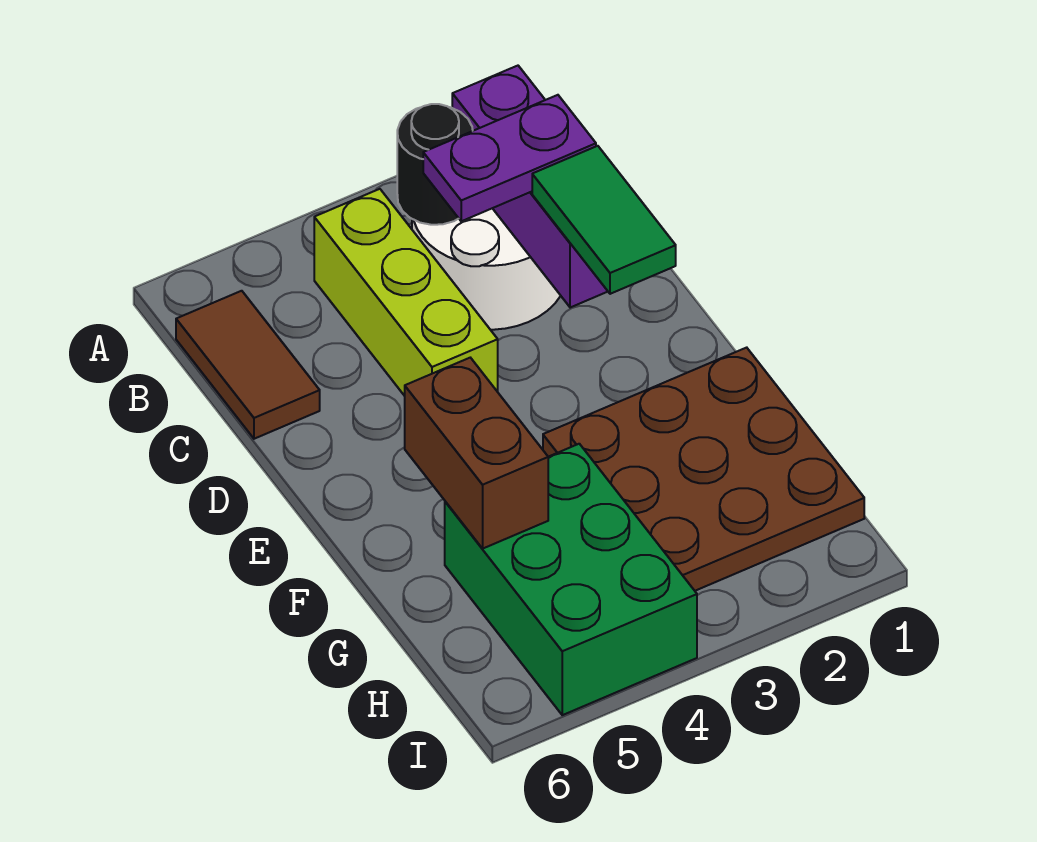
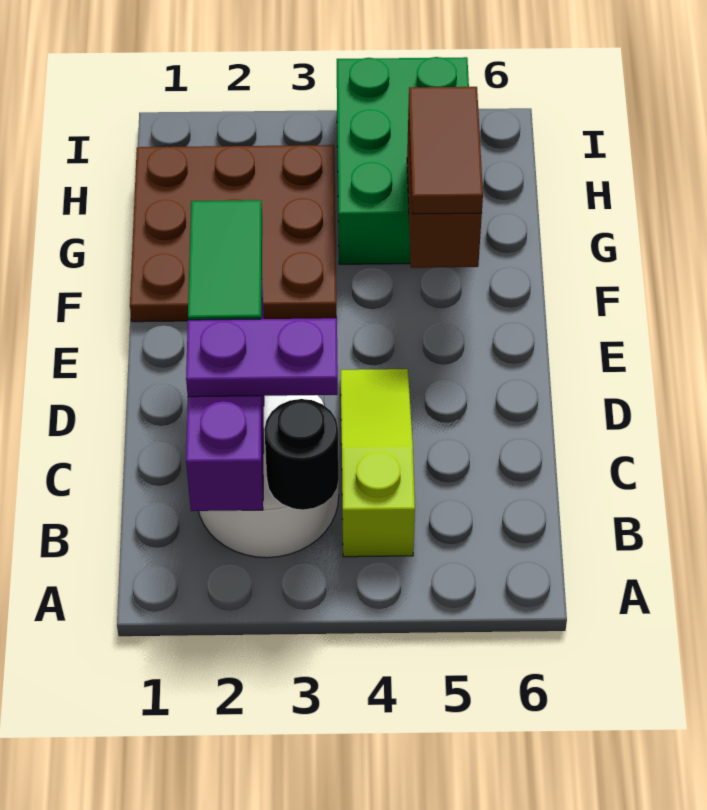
lime 1x3 brick [314,189,498,396] -> lime 1x3 slope [341,369,415,557]
brown 1x2 tile [176,291,320,439] -> brown 1x2 tile moved to [409,87,483,214]

